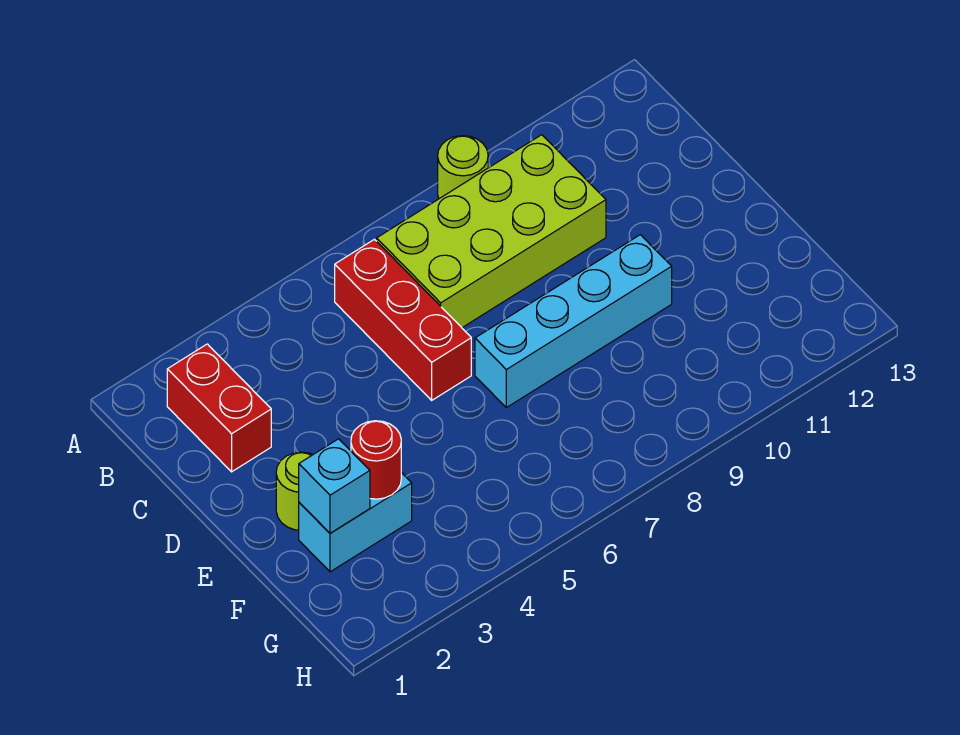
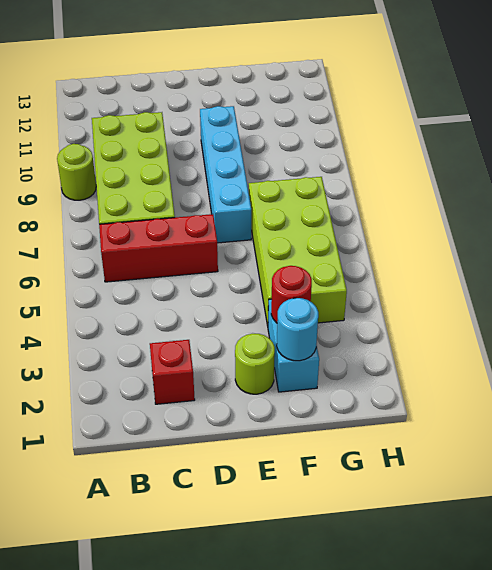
red 1x2 brick [167,344,271,472] -> red 1x1 brick [150,340,195,404]
cyan 1x1 brick [299,439,370,533] -> cyan 1x1 round brick [277,298,318,361]
none -> lime 2x4 brick [249,177,347,326]

